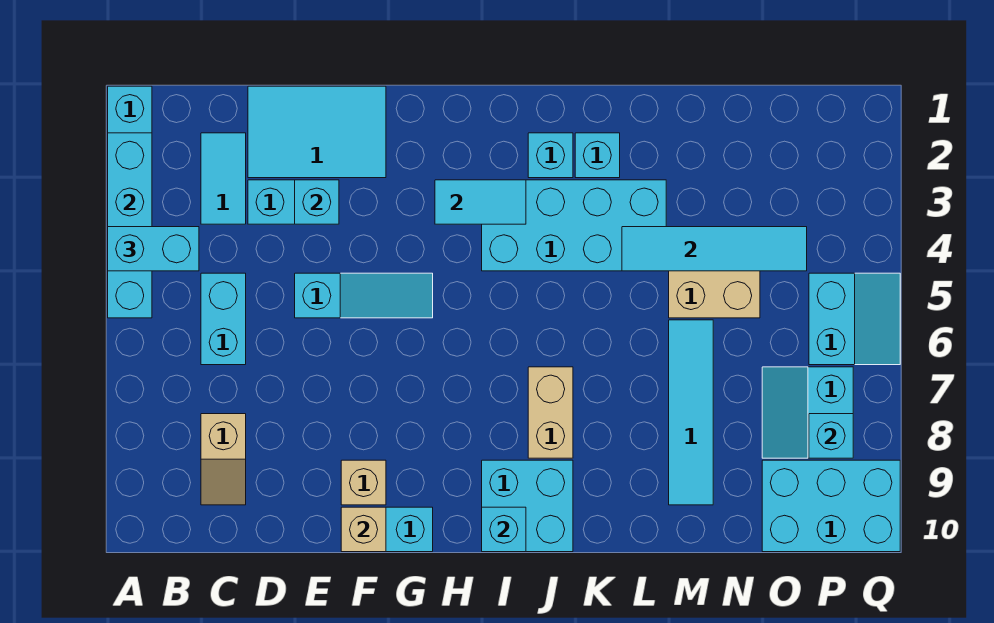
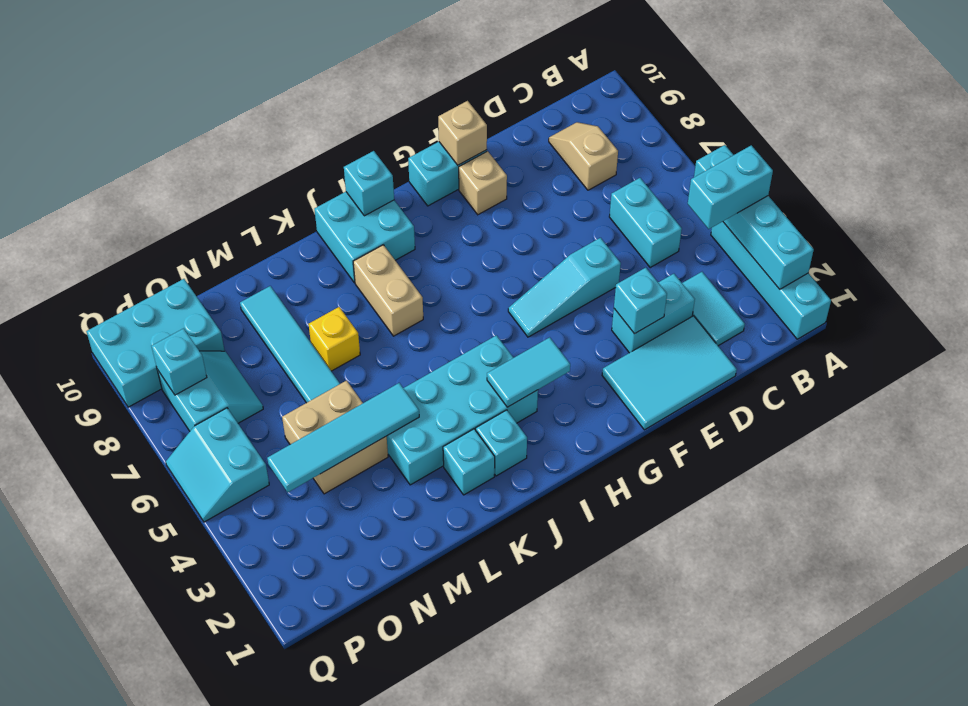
none -> yellow 1x1 brick [309,307,360,371]

